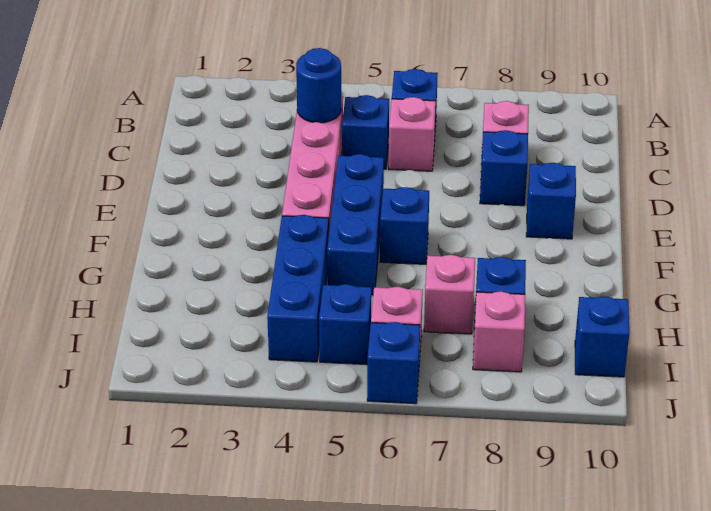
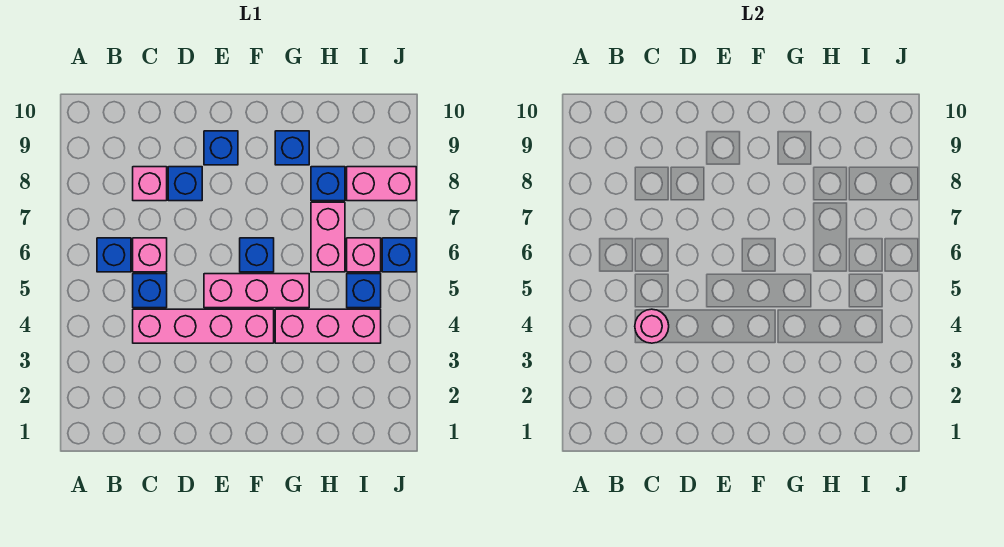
blue 1x1 round brick [296,48,341,123] -> pink 1x1 round brick [635,309,669,343]
blue 1x3 brick [327,154,384,295] -> pink 1x3 brick [204,274,309,308]
blue 1x3 brick [267,215,329,362] -> pink 1x3 brick [275,309,381,343]
pink 1x1 brick [424,255,475,334] -> pink 1x2 brick [311,202,345,272]
pink 1x1 brick [473,291,525,372] -> pink 1x2 brick [347,167,416,201]
blue 1x1 brick [575,296,629,377] -> blue 1x1 brick moved to [275,131,309,165]

